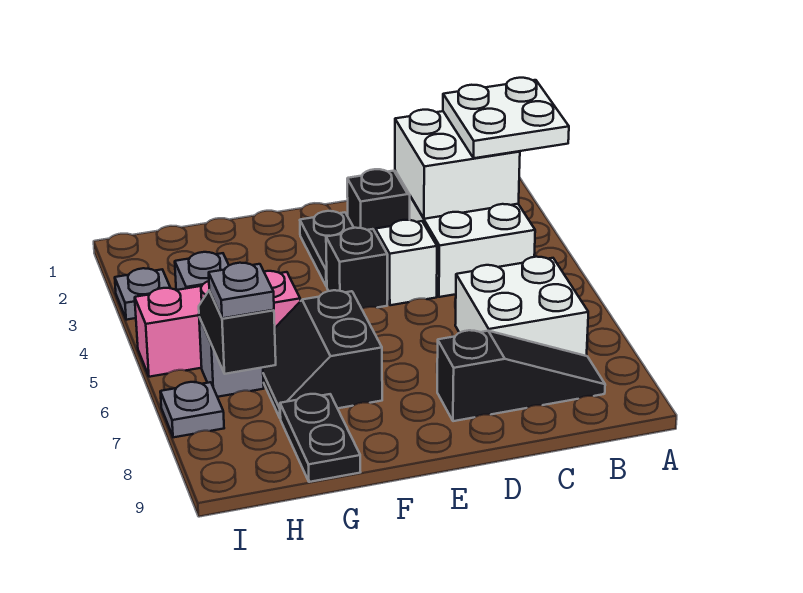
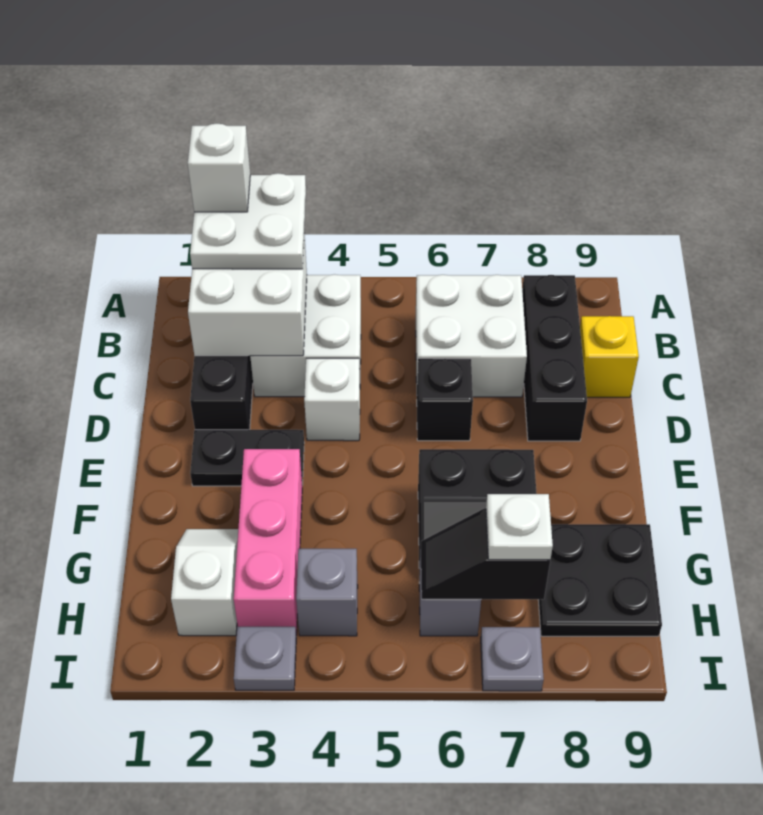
none -> white 1x1 brick [188,124,250,212]
black 1x3 slope [437,330,605,421] -> black 1x3 brick [522,275,587,441]
none -> yellow 1x1 brick [580,316,639,397]
black 1x1 brick [326,228,387,309] -> black 1x1 brick moved to [417,358,473,441]
none -> white 1x2 slope [171,529,238,636]
pink 1x3 brick [135,271,300,377] -> pink 1x3 brick moved to [234,449,302,635]
black 1x2 plate [280,394,360,482] -> black 2x2 plate [538,524,662,636]
grey 1x1 plate [209,263,274,318] -> white 1x1 plate [486,494,553,560]

